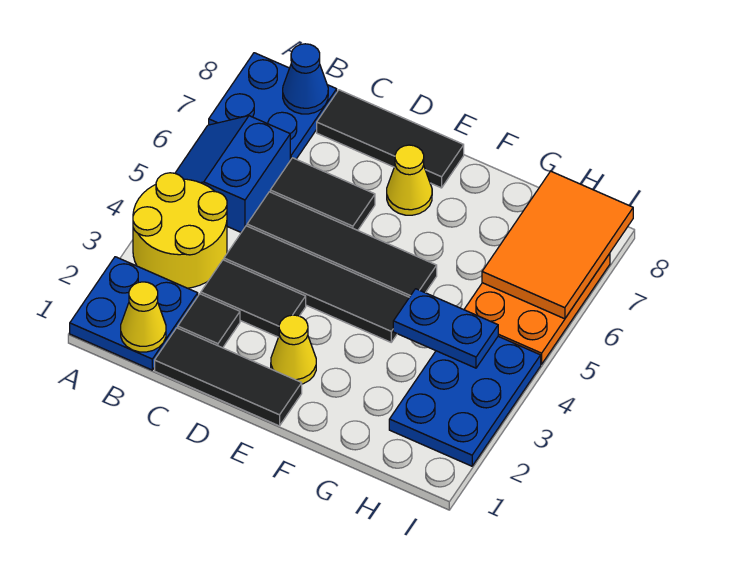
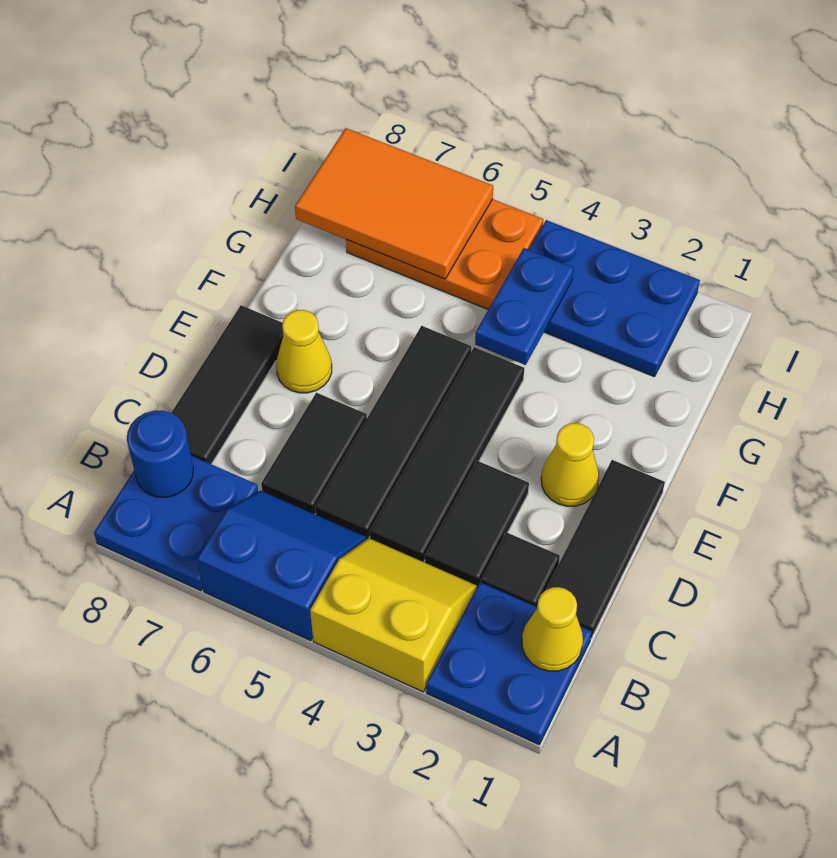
yellow 2x2 round brick [133,173,227,288] -> yellow 2x2 slope [310,538,477,692]
blue 2x2 slope [175,116,290,232] -> blue 2x2 slope turned to [197,491,366,641]
blue 1x1 cone [283,44,328,114] -> blue 1x1 round brick [127,411,193,497]

